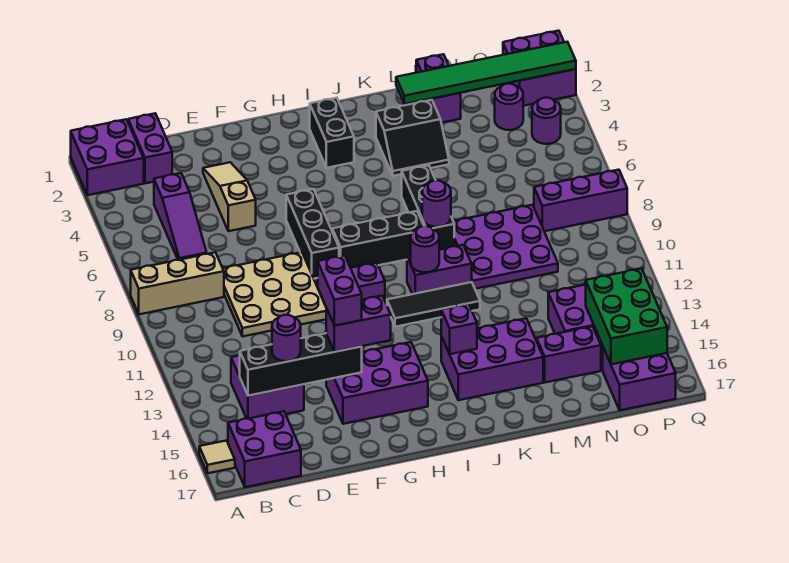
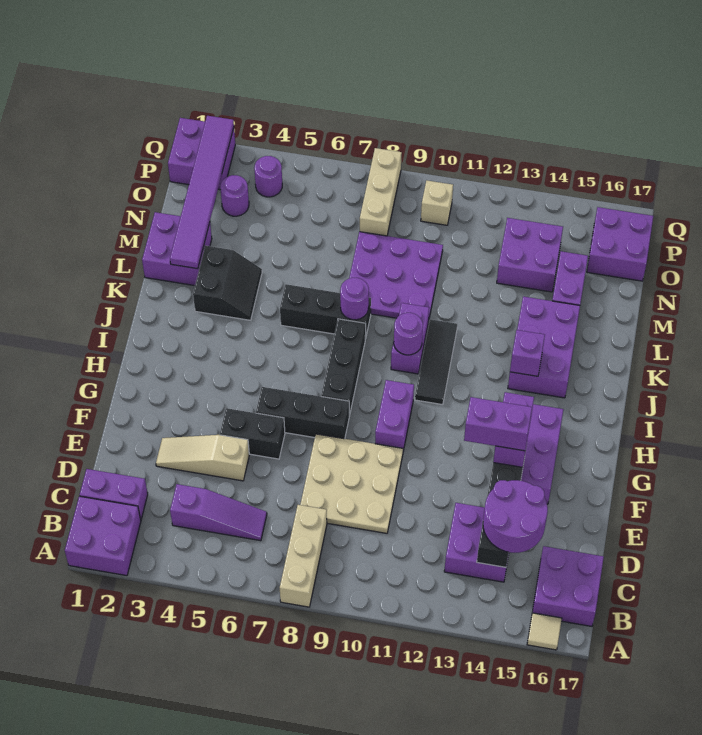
purple 1x1 round brick [272,315,301,361] -> purple 2x2 round brick [483,480,548,553]
black 1x2 brick [310,98,354,168] -> black 1x2 brick moved to [220,408,285,459]
green 1x6 tile [396,42,576,104] -> purple 1x6 tile [170,116,234,269]
purple 1x2 brick [416,54,461,123] -> purple 2x2 brick [142,212,212,286]
purple 1x3 brick [534,170,627,231] -> tan 1x3 brick [360,148,402,236]
green 2x3 brick [586,269,667,364] -> none
none -> tan 1x1 brick [421,181,453,225]

